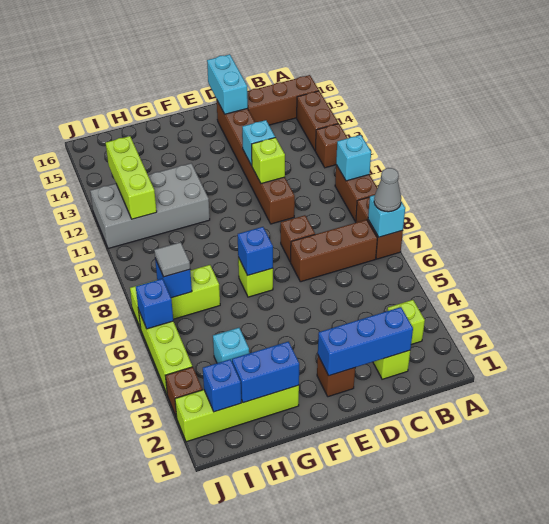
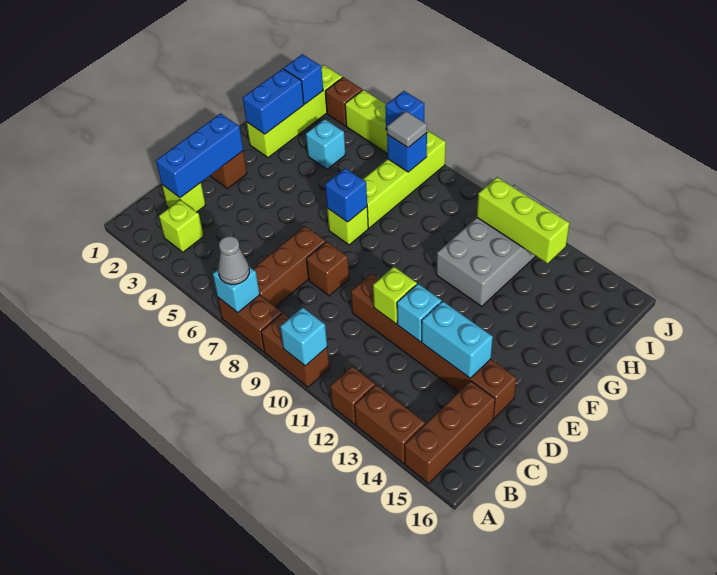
cyan 1x2 brick [207,54,248,114] -> cyan 1x2 brick moved to [422,301,493,378]
lime 1x3 brick [130,265,220,329] -> lime 1x4 brick [363,130,446,228]

